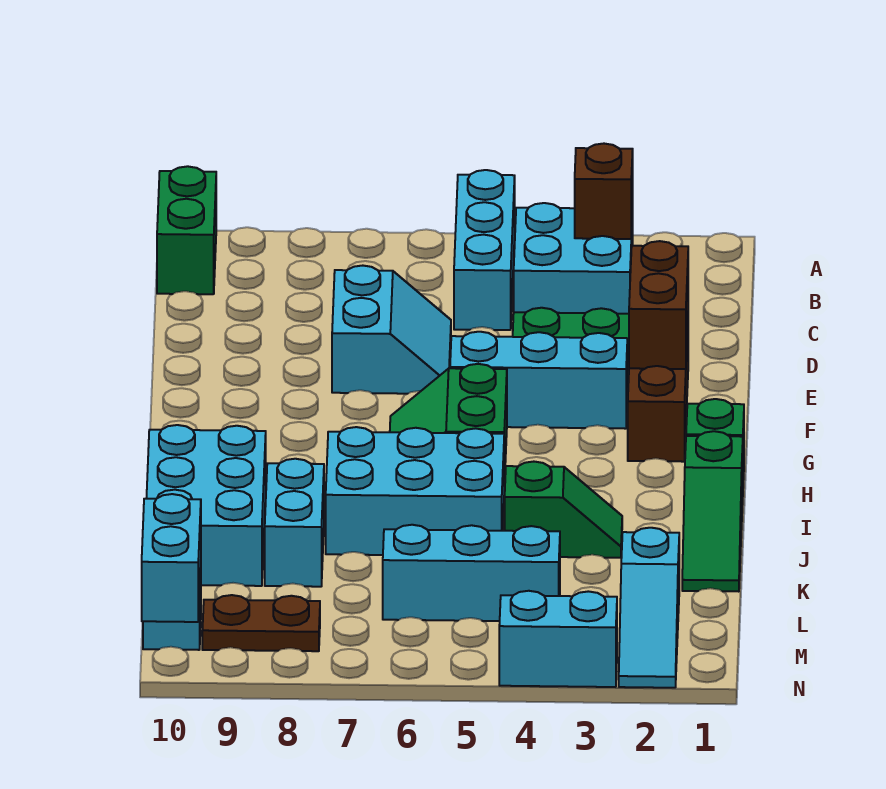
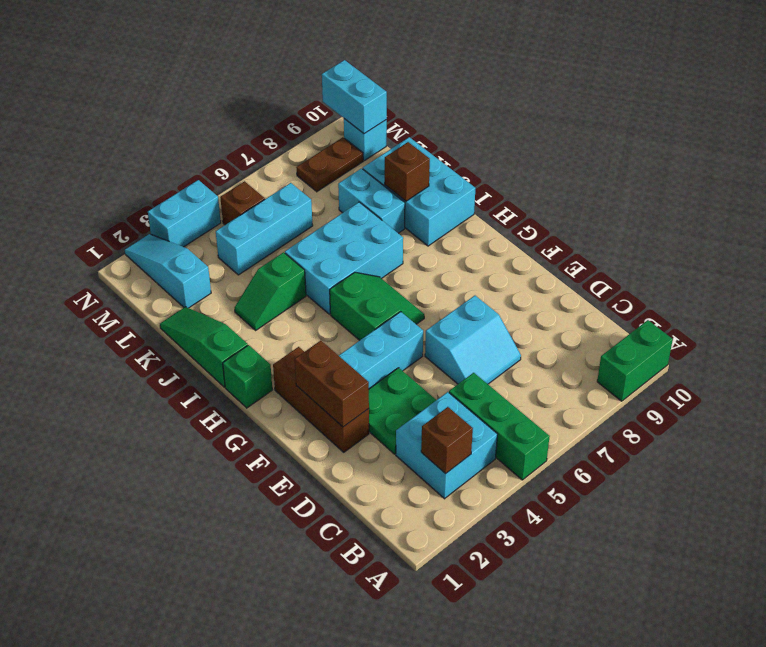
cyan 1x3 brick [454,170,515,330] -> green 1x3 brick [449,373,550,480]
green 1x2 brick [157,166,216,294] -> green 1x2 brick turned to [597,320,673,401]
cyan 2x2 slope [332,266,451,394] -> cyan 2x2 slope turned to [425,296,521,384]
none -> brown 1x1 brick [385,142,430,201]
none -> brown 1x1 brick [220,181,265,225]

